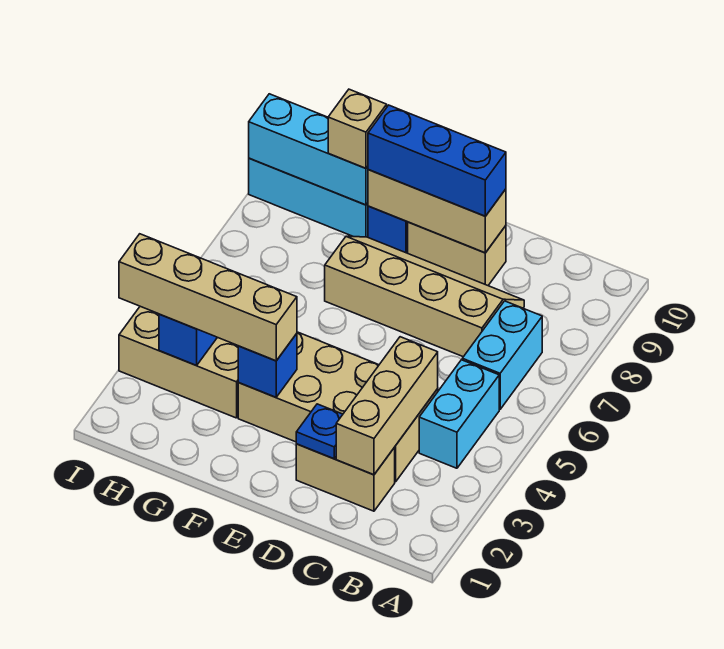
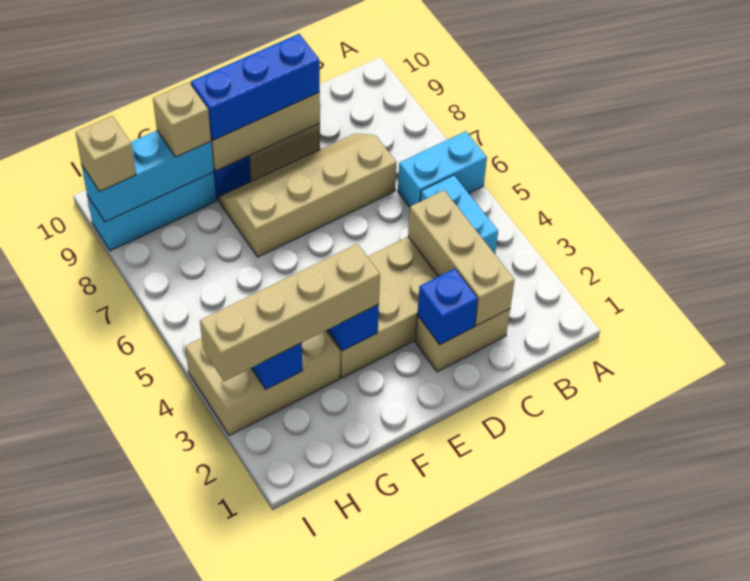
cyan 1x2 brick [462,301,542,409] -> cyan 1x2 brick turned to [398,131,487,207]
blue 1x1 plate [296,404,343,459] -> blue 1x1 brick [417,269,478,345]
none -> tan 1x1 brick [75,116,136,192]

